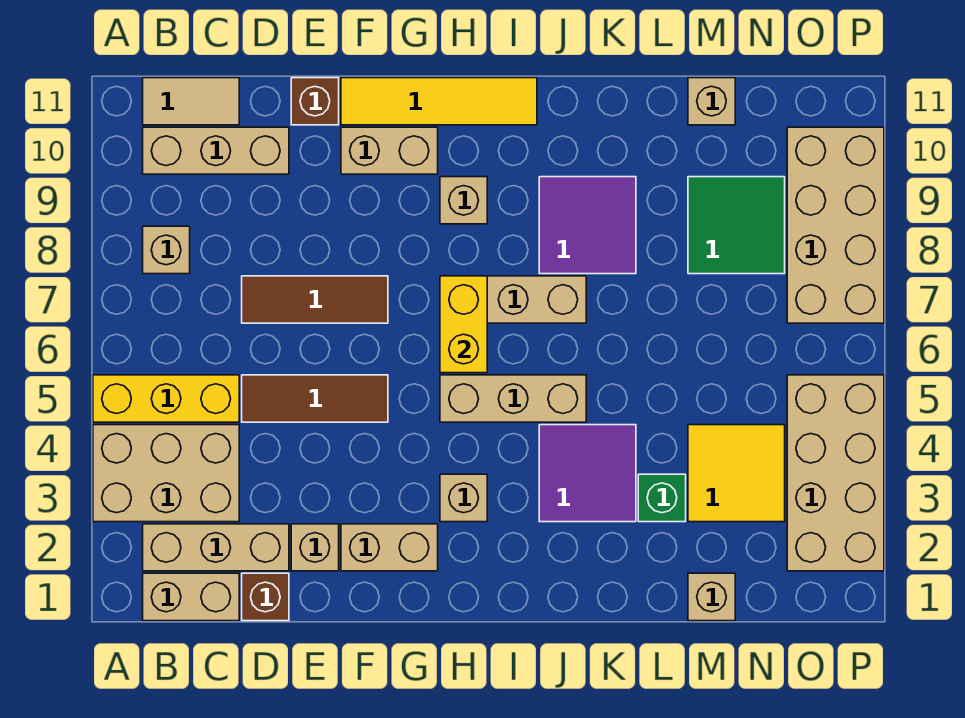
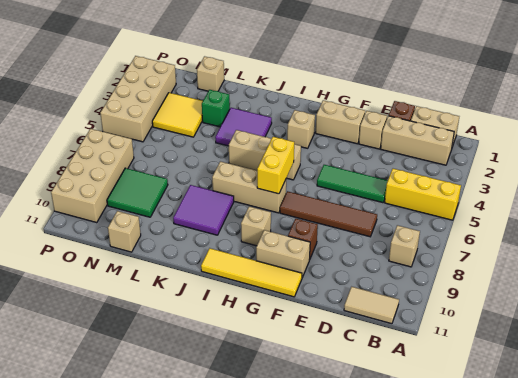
tan 2x3 brick [93,425,239,522] -> none
tan 1x3 brick [143,127,289,174] -> none
brown 1x3 tile [242,375,388,422] -> green 1x3 tile [317,165,388,203]
brown 1x3 tile [242,276,388,323] -> brown 1x4 tile [280,191,377,237]
brown 1x1 brick [291,78,339,125] -> brown 1x1 brick moved to [288,219,318,260]

